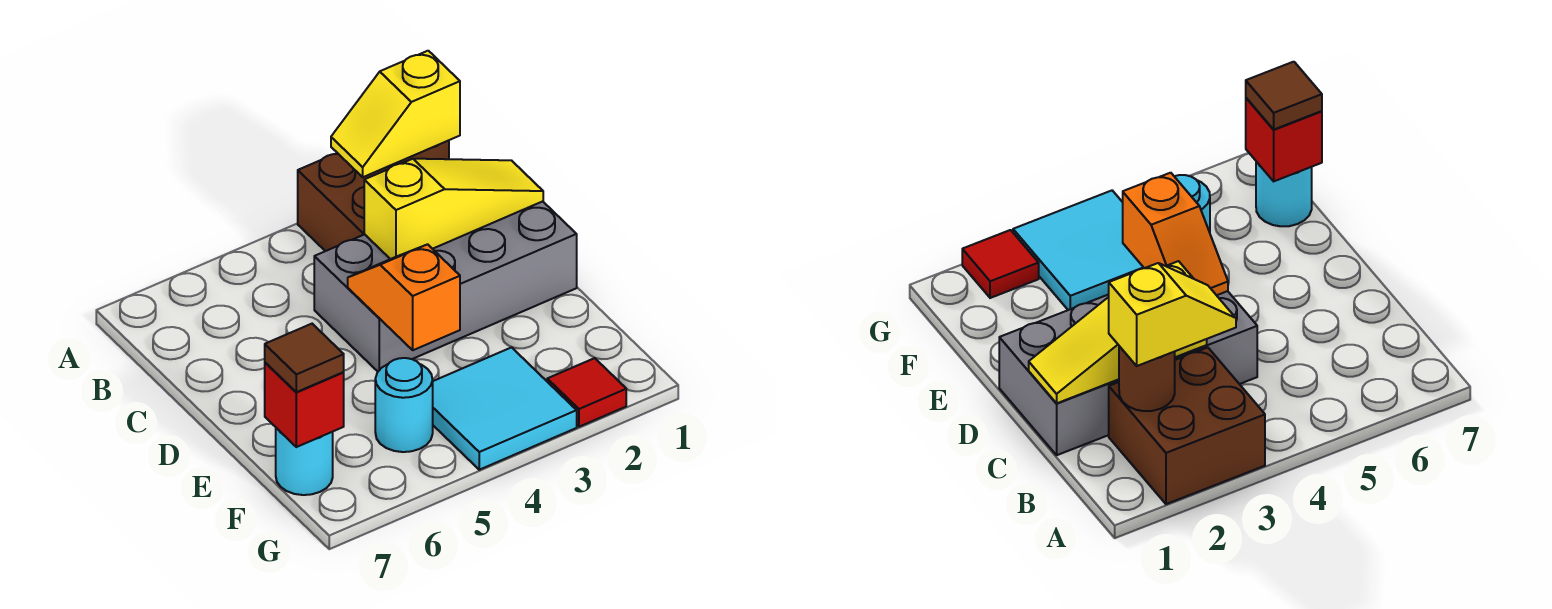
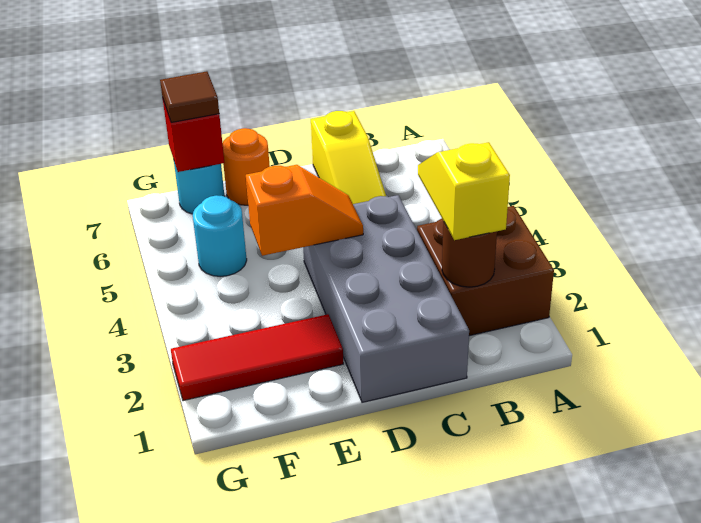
yellow 1x3 slope [364,159,543,259] -> yellow 1x3 slope moved to [311,111,386,204]
none -> orange 1x1 round brick [222,128,270,205]
cyan 2x2 tile [433,347,577,470] -> none
red 1x1 tile [547,358,626,427] -> red 1x3 tile [171,314,343,401]

